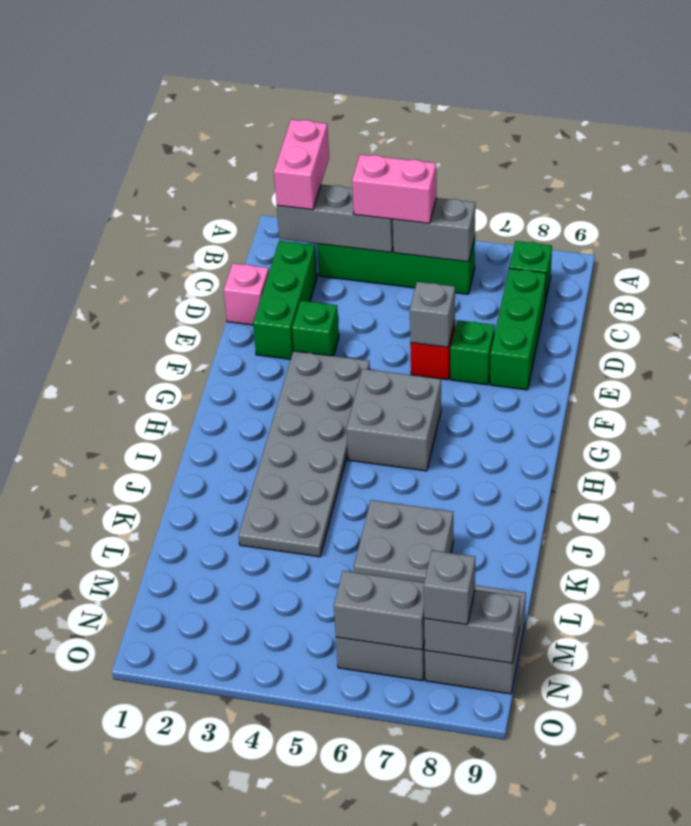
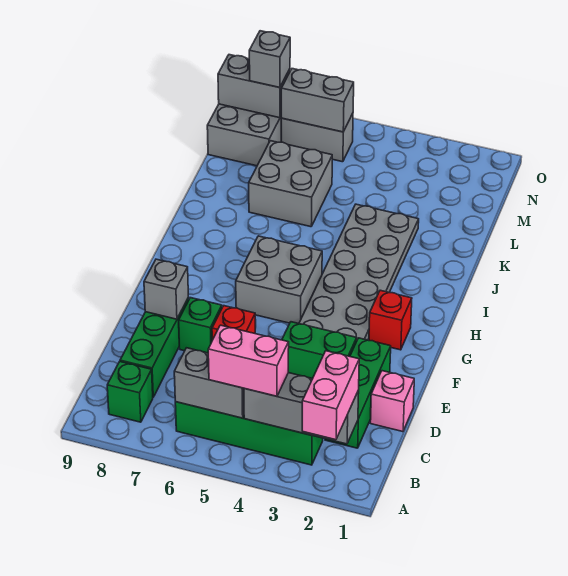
green 1x1 brick [292,301,339,356] -> green 1x2 brick [282,322,357,379]
grey 1x1 brick [410,282,455,347] -> grey 1x1 brick moved to [144,259,188,319]
none -> red 1x1 brick [369,290,412,350]

